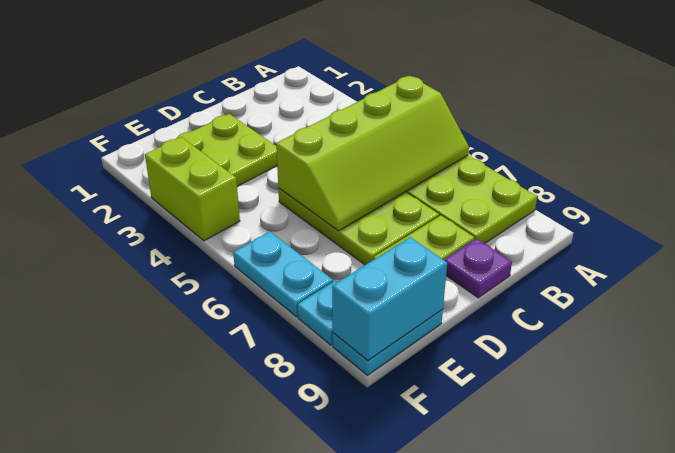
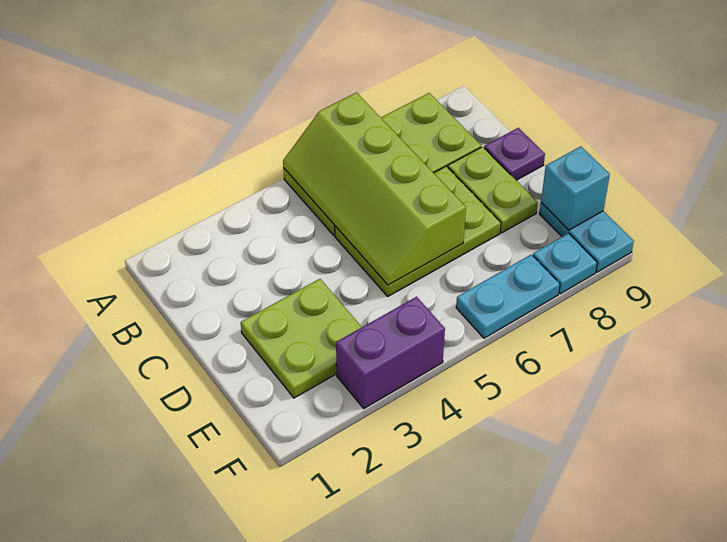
lime 2x4 slope [276,76,469,231] -> lime 2x4 slope turned to [283,93,466,285]
cyan 1x2 brick [332,237,447,360] -> cyan 1x1 brick [541,146,610,230]
lime 1x2 brick [145,137,240,241] -> purple 1x2 brick [336,297,445,408]

